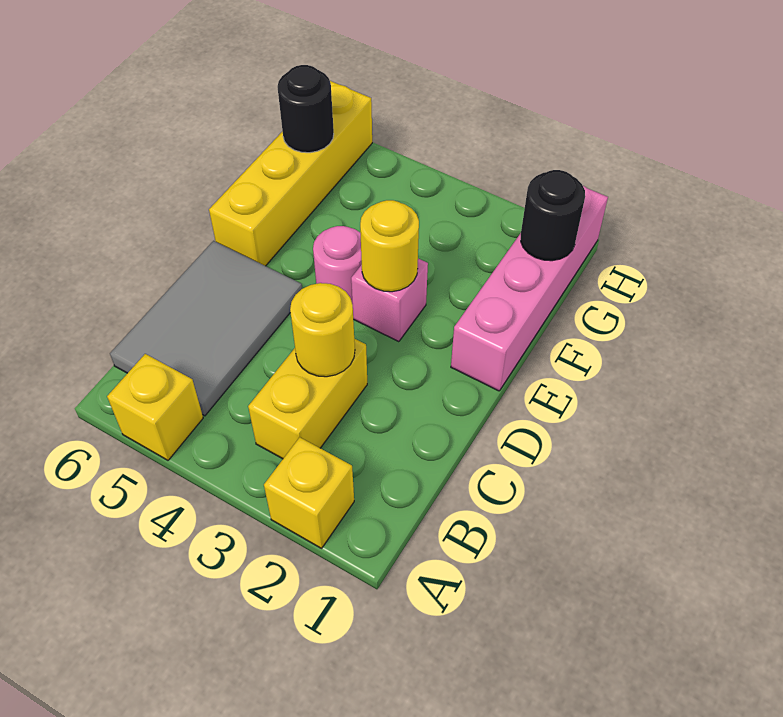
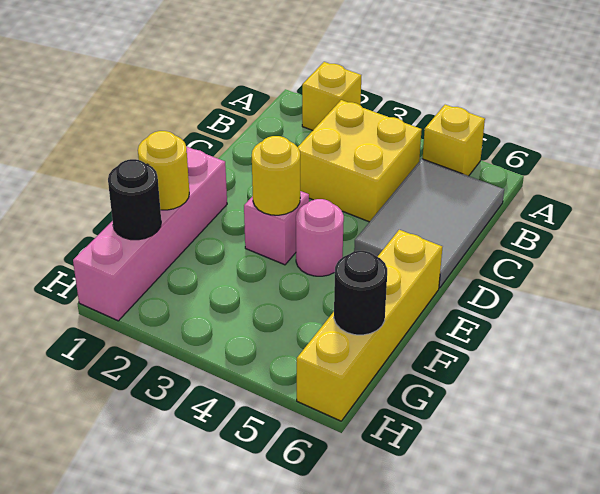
yellow 1x2 brick [248,339,367,459] -> yellow 2x2 brick [298,100,422,222]
yellow 1x1 round brick [290,283,355,377] -> yellow 1x1 round brick moved to [138,131,189,210]

